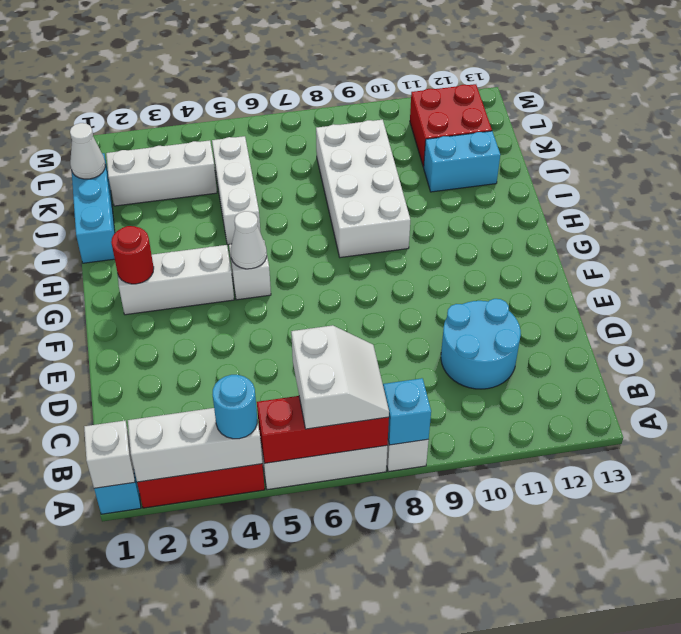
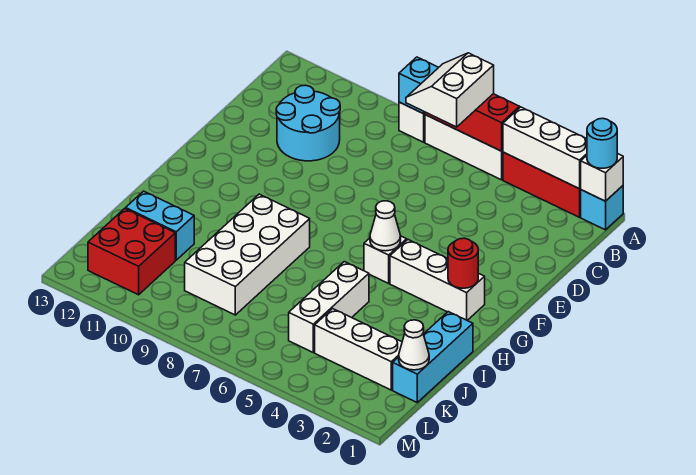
cyan 1x1 round brick [212,375,257,439] -> cyan 1x1 round brick moved to [587,118,617,168]

